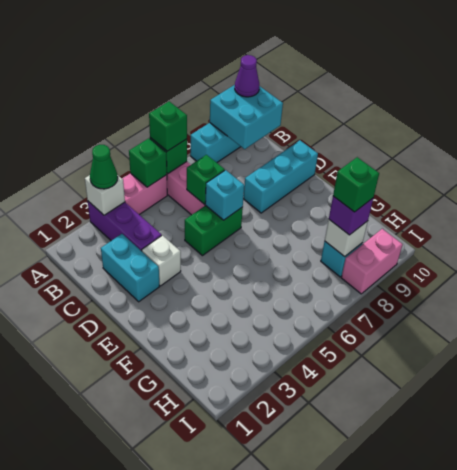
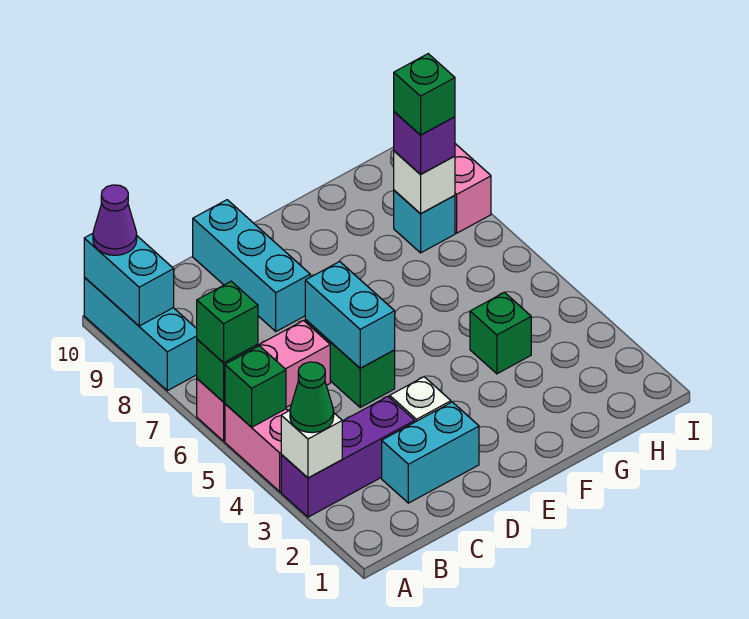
cyan 2x2 brick [210,85,283,149] -> cyan 1x2 brick [84,233,174,326]
green 1x1 brick [187,155,225,204] -> green 1x1 brick moved to [470,292,531,374]
cyan 1x1 brick [205,170,244,220] -> cyan 1x2 brick [305,262,395,368]

